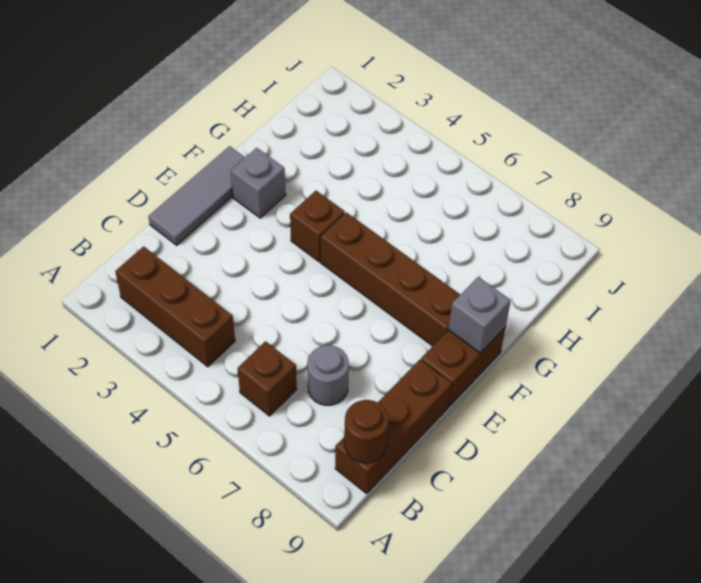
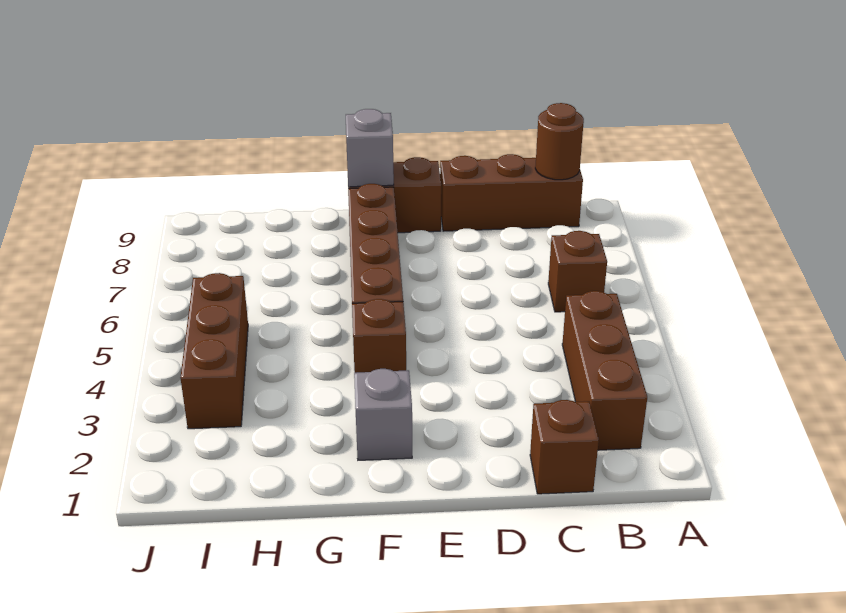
none -> brown 1x1 brick [530,400,599,494]
grey 1x1 round brick [308,345,349,405] -> none
grey 1x3 tile [148,146,245,245] -> none
none -> brown 1x3 brick [180,273,248,429]

